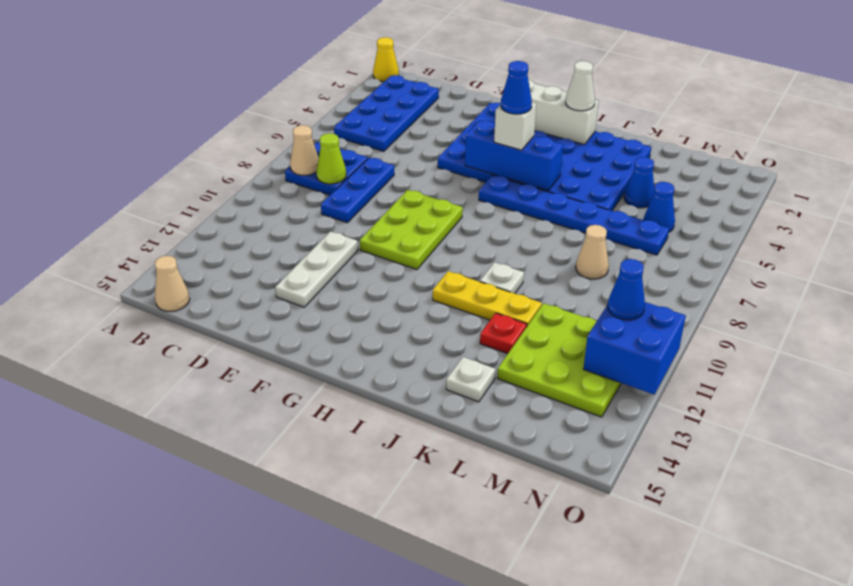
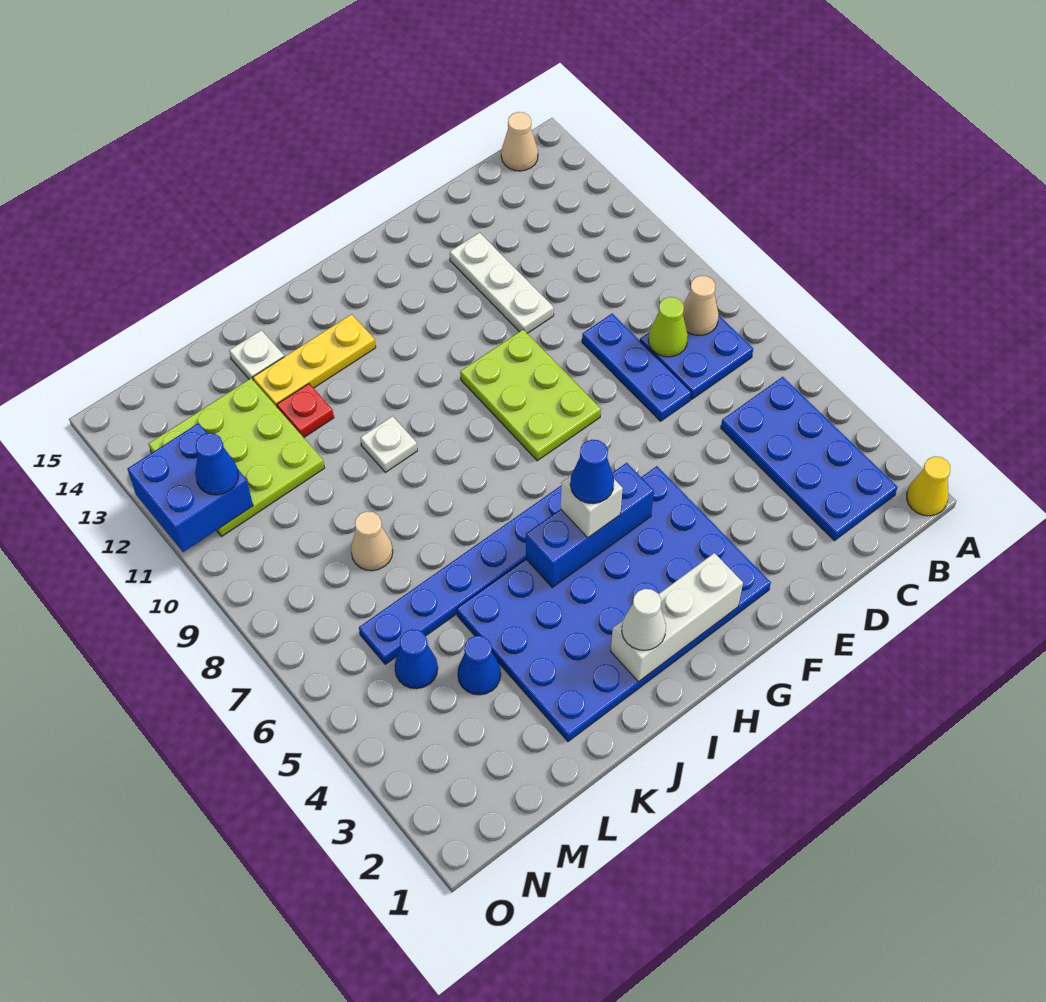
yellow 1x3 plate [433,271,542,326] -> yellow 1x3 plate moved to [253,314,376,407]

